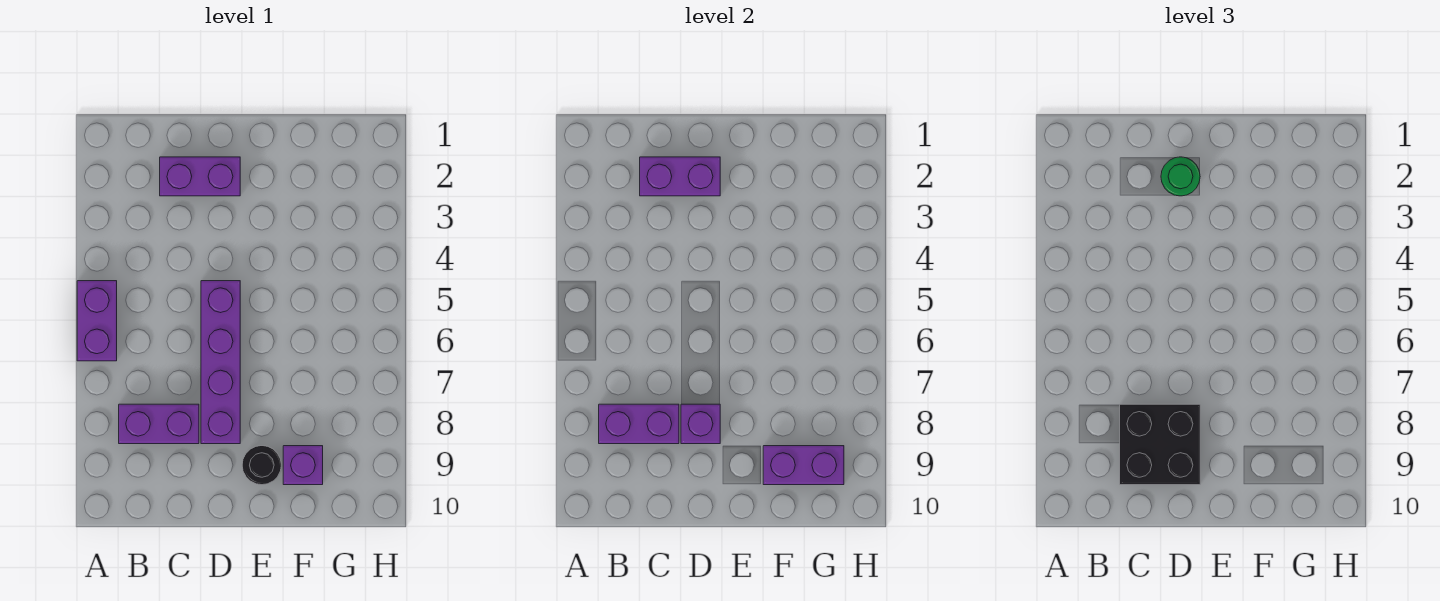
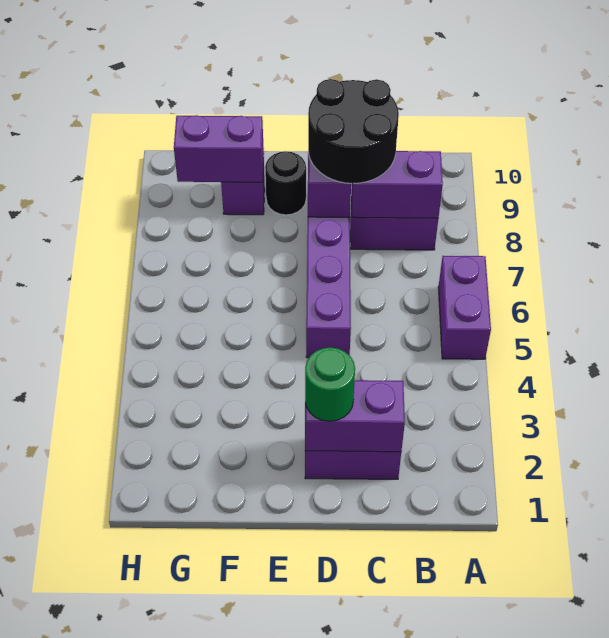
black 2x2 brick [1120,404,1200,485] -> black 2x2 round brick [308,79,399,184]

